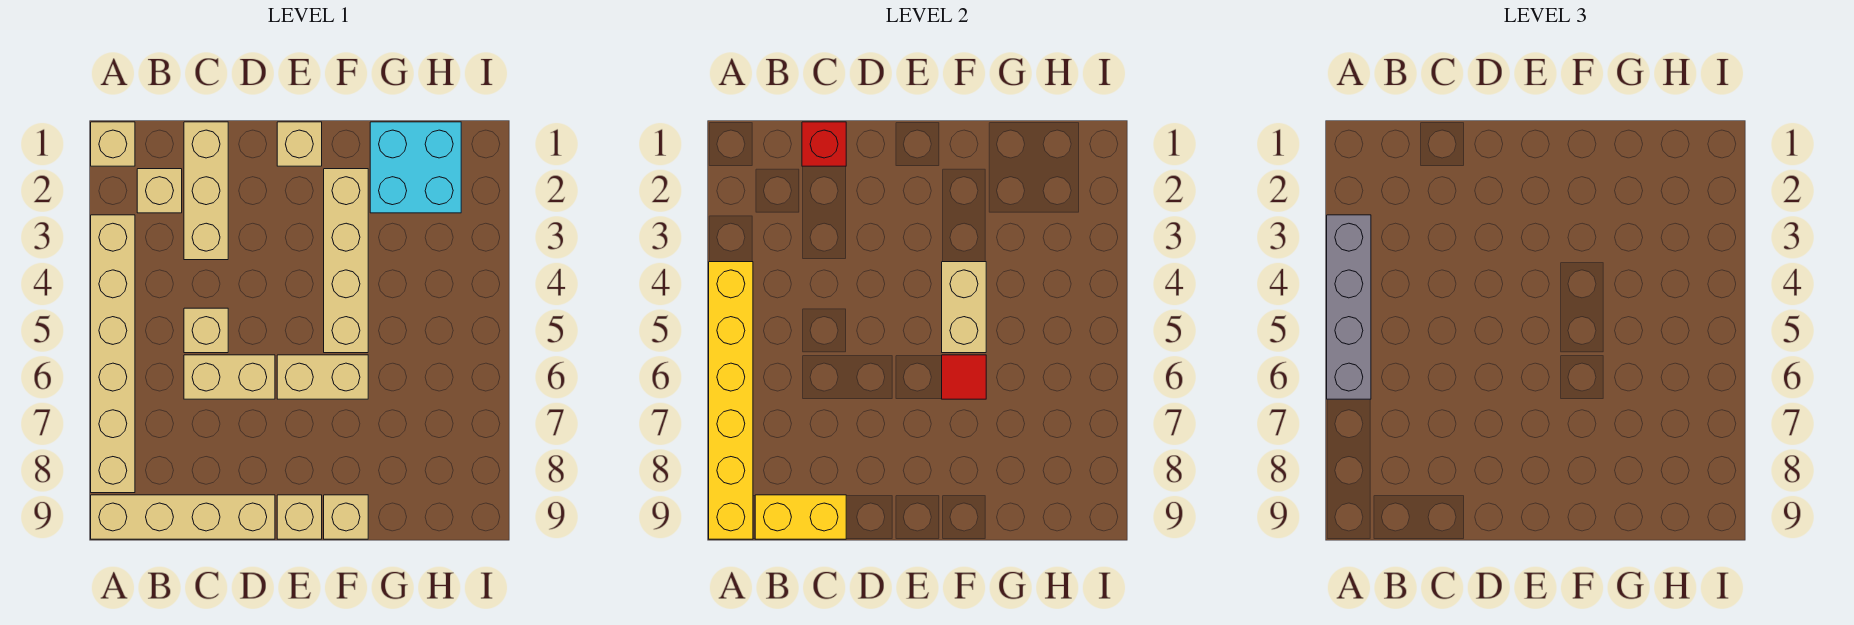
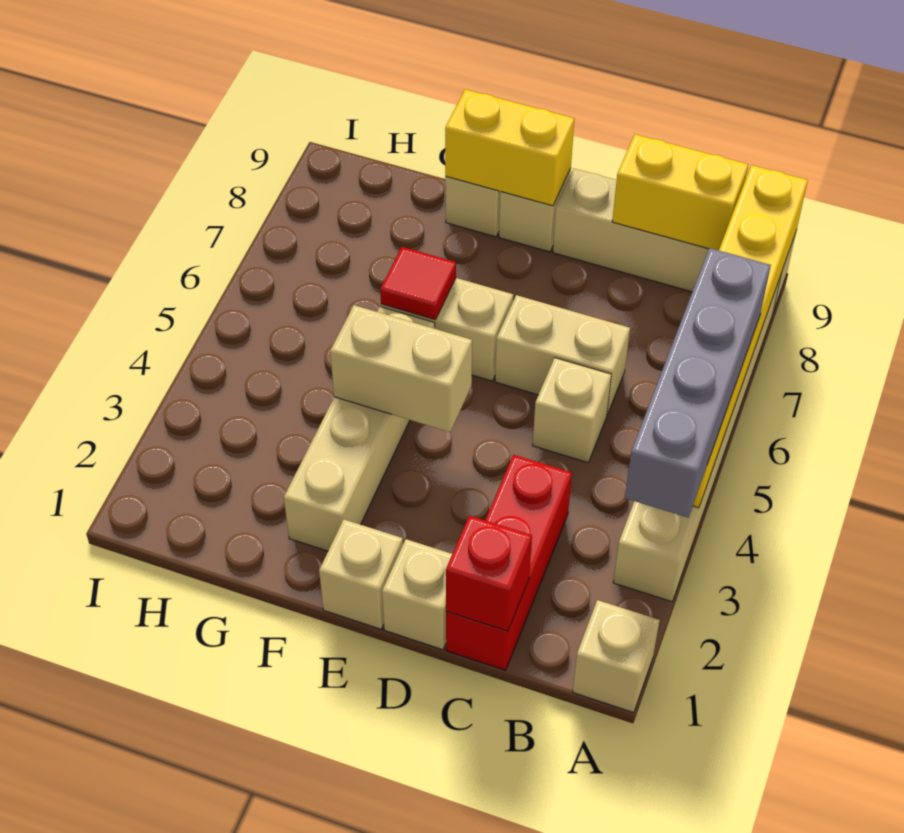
tan 1x1 brick [137,169,182,213] -> tan 1x1 brick moved to [382,539,452,650]
tan 1x3 brick [184,122,228,260] -> red 1x3 brick [446,455,572,670]
none -> yellow 1x2 brick [445,89,574,206]
tan 1x2 brick [942,262,986,353] -> tan 1x2 brick turned to [330,305,472,432]
cyan 2x2 brick [370,122,461,213] -> none

